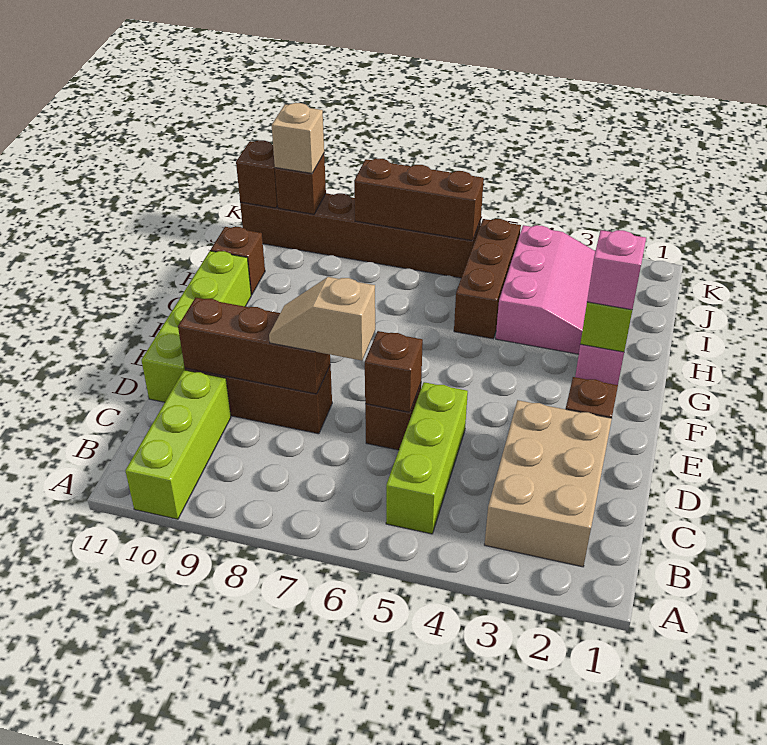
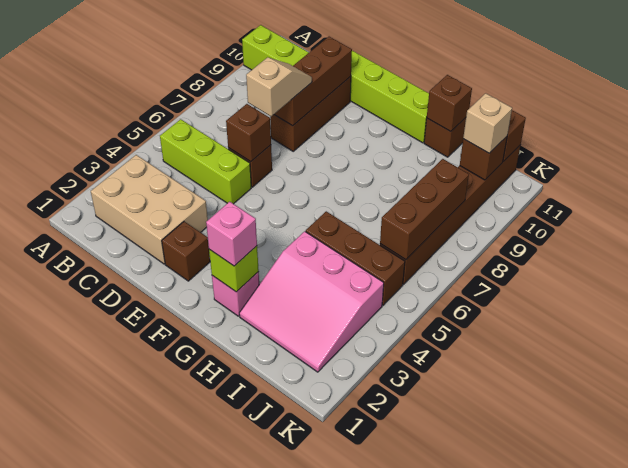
none -> brown 1x1 brick [427,75,472,132]

